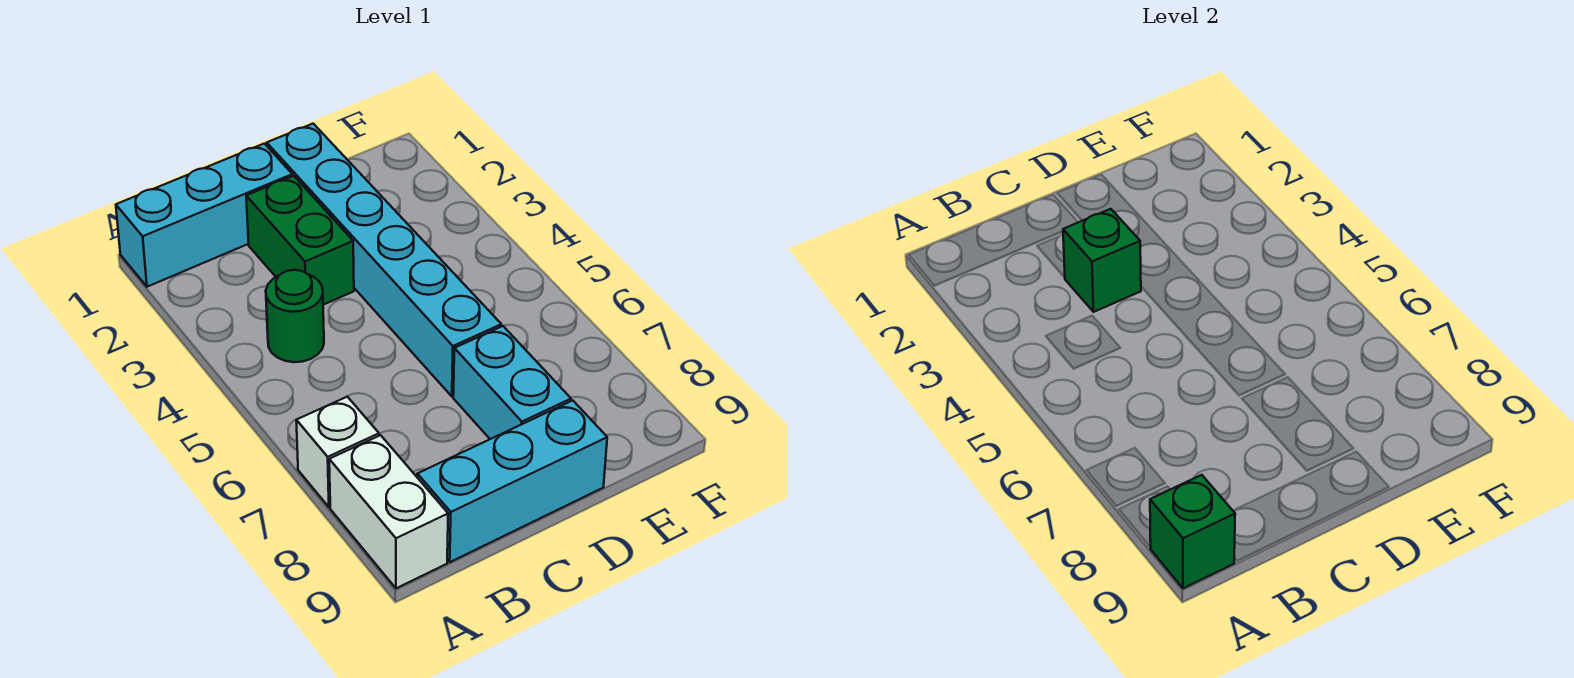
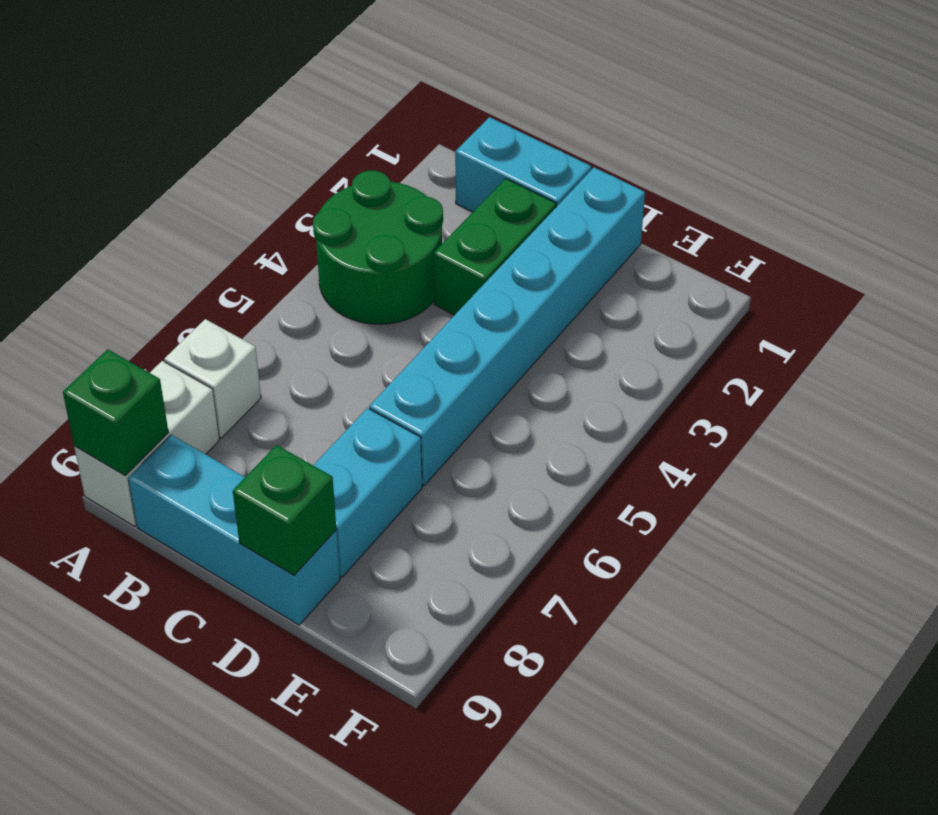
cyan 1x3 brick [116,144,292,287] -> cyan 1x2 brick [455,117,591,212]
green 1x1 round brick [266,270,324,362] -> green 2x2 round brick [313,170,443,324]
green 1x1 brick [1063,209,1141,312] -> green 1x1 brick moved to [233,445,336,575]

